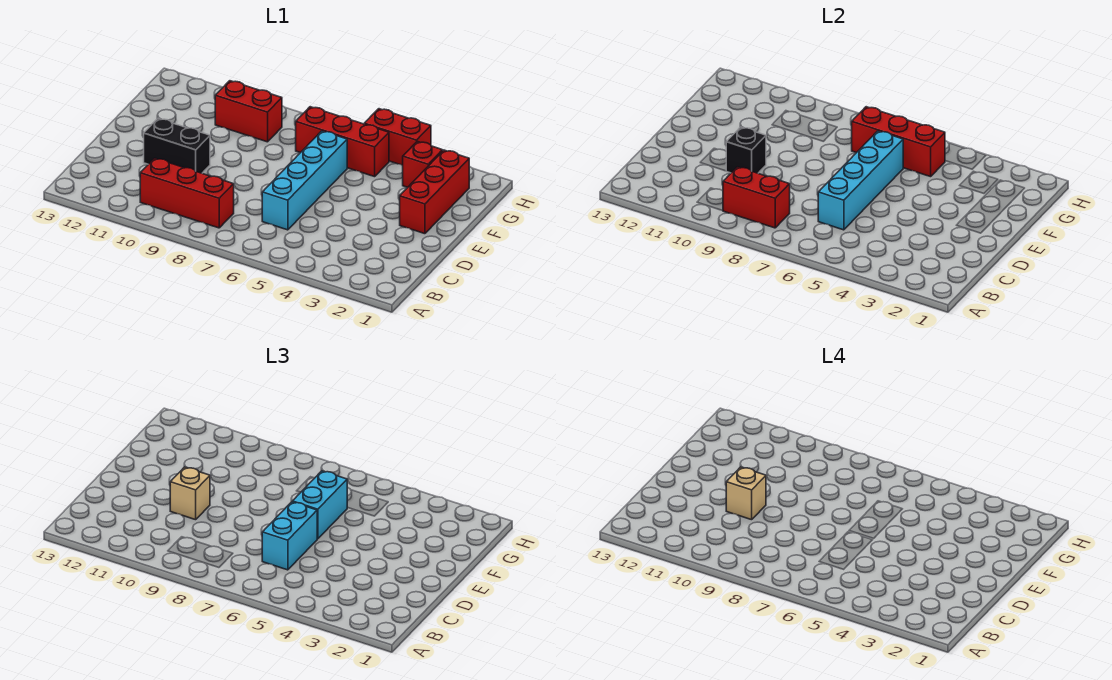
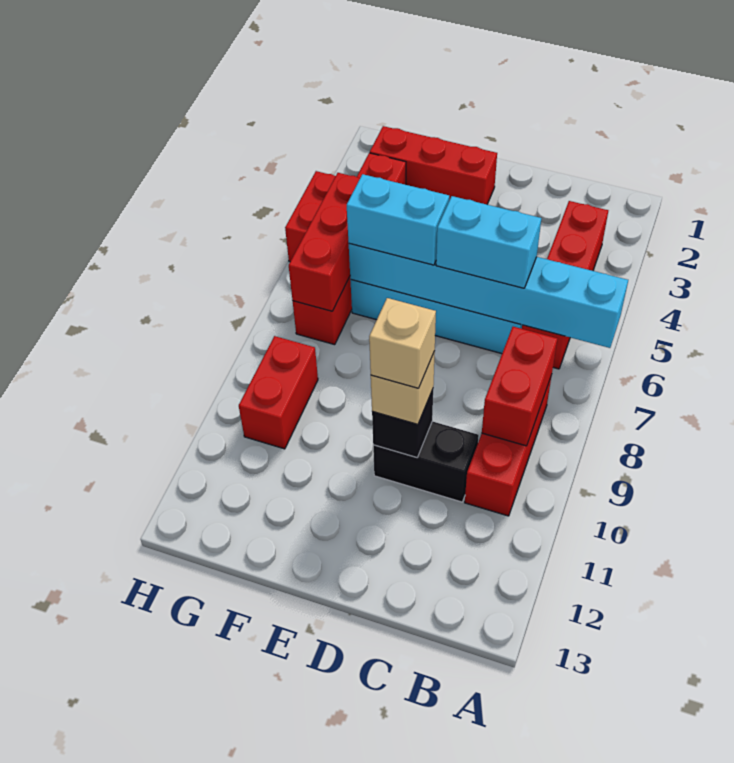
none -> red 1x4 brick [522,201,608,369]
cyan 1x4 brick [818,131,903,230] -> cyan 1x6 brick [349,244,628,348]
black 1x2 brick [144,119,210,173] -> black 1x2 brick turned to [373,421,479,502]

